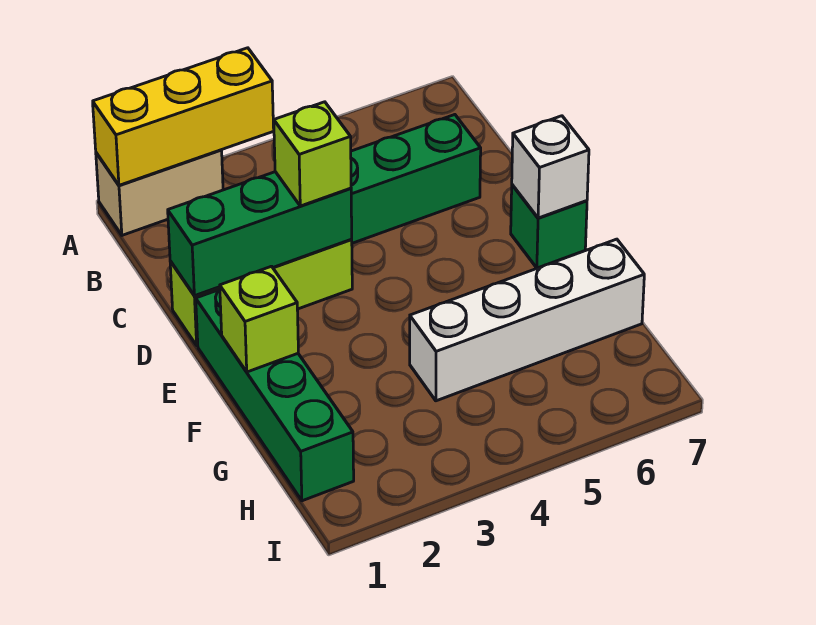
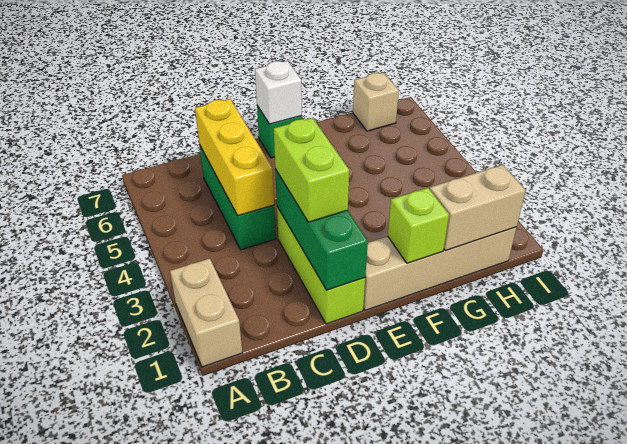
yellow 1x3 brick [93,48,274,185] -> yellow 1x3 brick moved to [195,99,274,216]
lime 1x1 brick [274,102,351,206] -> lime 1x2 brick [274,118,349,222]
green 1x4 brick [196,290,354,501] -> tan 1x4 brick [363,227,517,310]
none -> tan 1x2 brick [430,165,526,251]
white 1x4 brick [410,239,644,401] -> none
none -> tan 1x1 brick [353,72,399,131]

